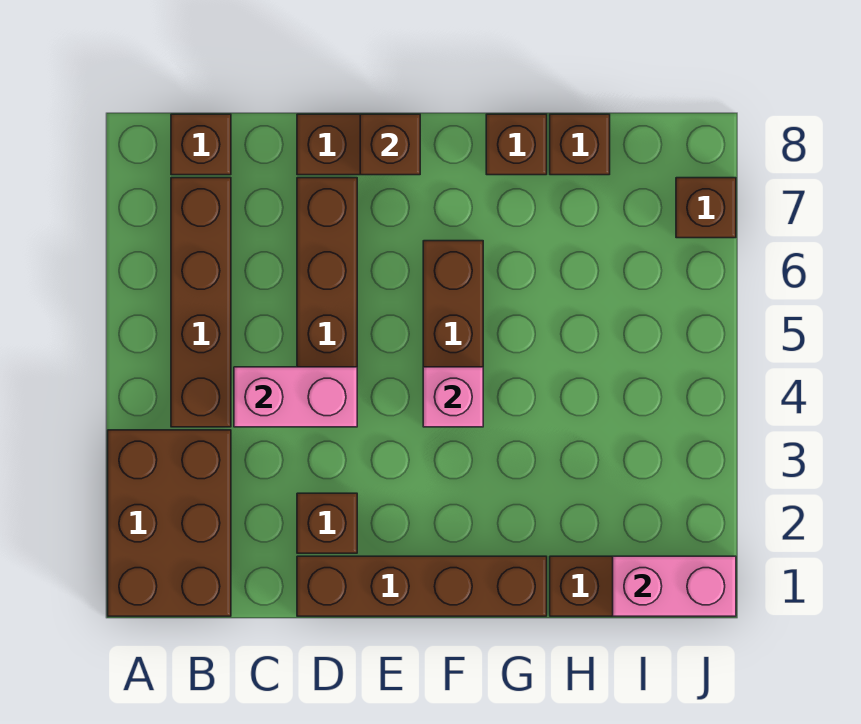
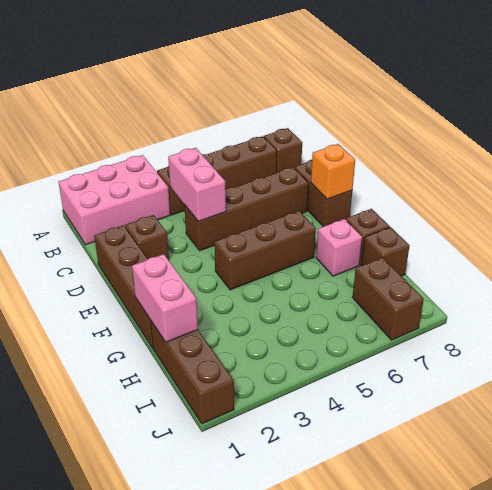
brown 2x3 brick [108,430,231,616] -> pink 2x3 brick [58,155,170,245]
brown 1x1 brick [360,114,420,175] -> orange 1x1 brick [311,144,355,199]
pink 1x1 brick [423,367,483,427] -> pink 1x1 brick moved to [316,219,362,276]
pink 1x2 brick [613,556,736,616] -> pink 1x2 brick moved to [132,254,198,342]
brown 1x1 brick [676,178,736,238] -> brown 1x2 brick [353,257,424,340]

